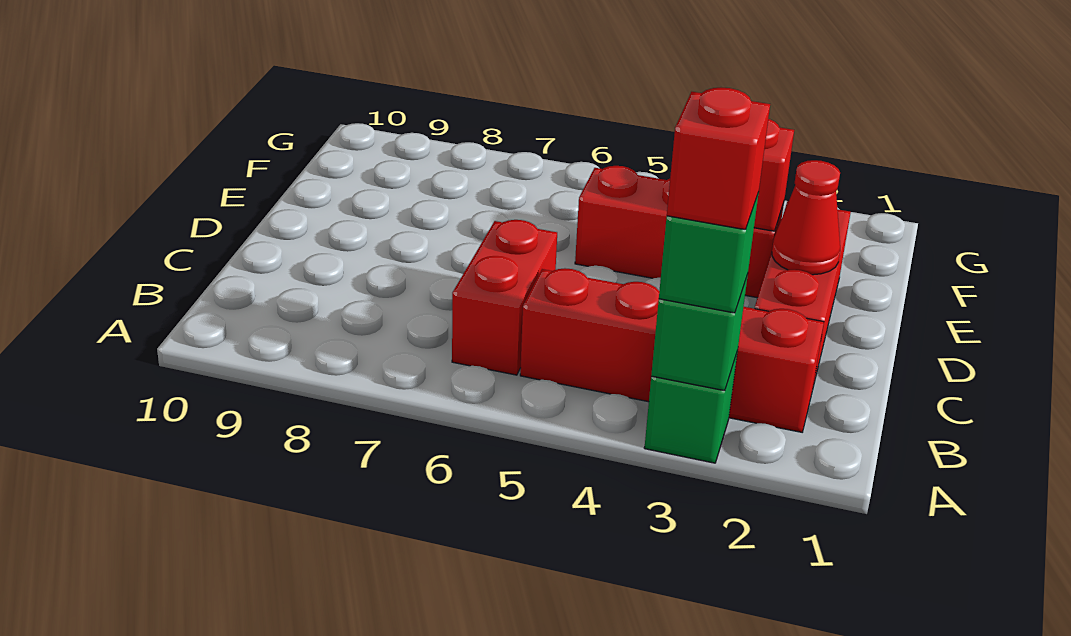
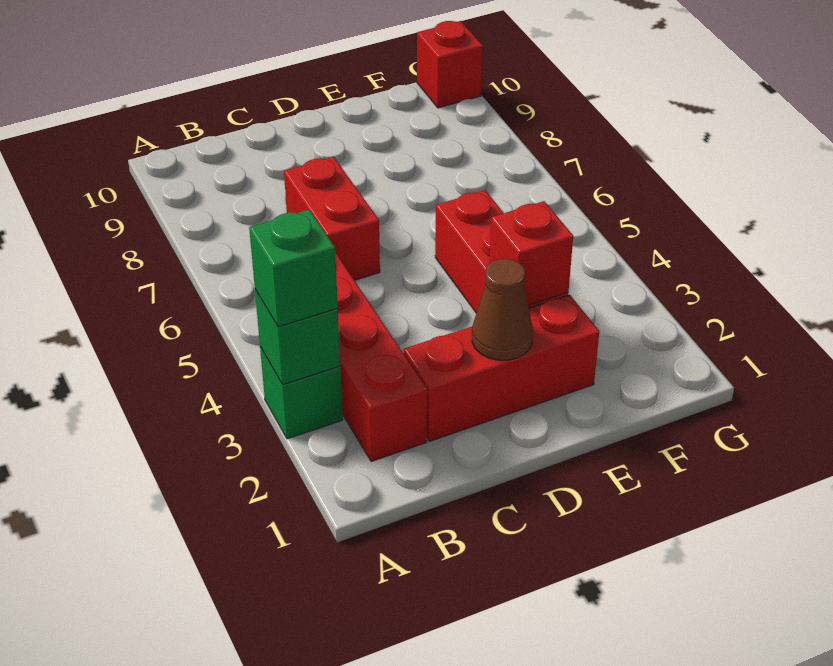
red 1x1 brick [667,88,770,230] -> red 1x1 brick moved to [417,21,483,108]
red 1x2 brick [452,220,557,375] -> red 1x2 brick turned to [284,157,380,280]
red 1x1 cone [772,160,840,275] -> brown 1x1 cone [472,259,533,360]

